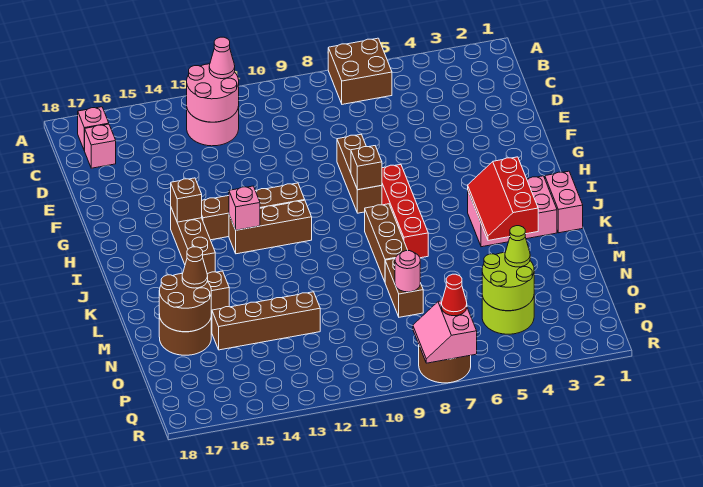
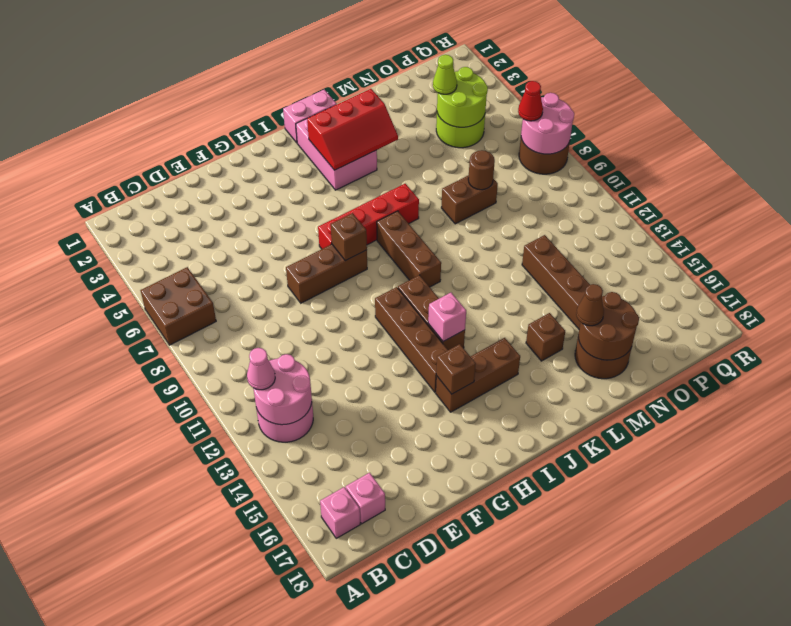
brown 1x3 brick [365,204,408,282] -> brown 1x3 brick turned to [377,211,441,287]
pink 1x1 round brick [395,251,420,292] -> brown 1x1 round brick [468,150,495,190]
pink 2x2 slope [413,301,477,363] -> pink 2x2 round brick [521,93,574,154]

